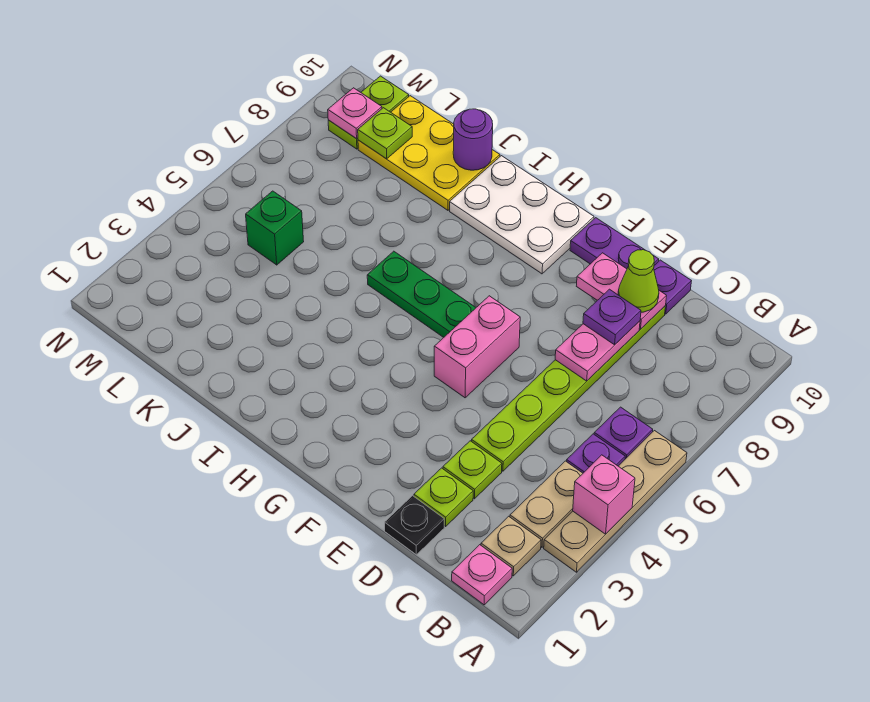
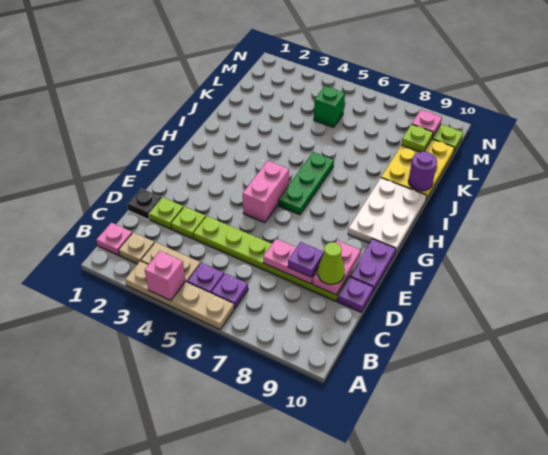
pink 1x2 brick [434,296,520,398] -> pink 1x2 brick turned to [243,161,289,223]

